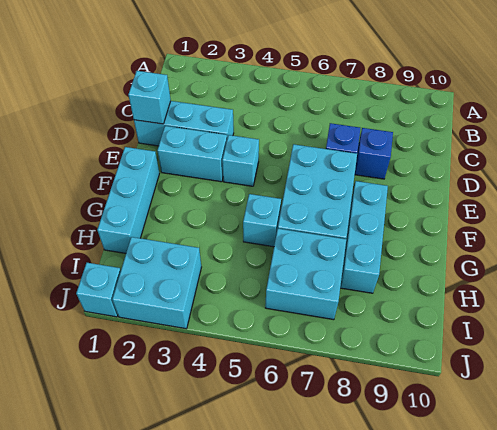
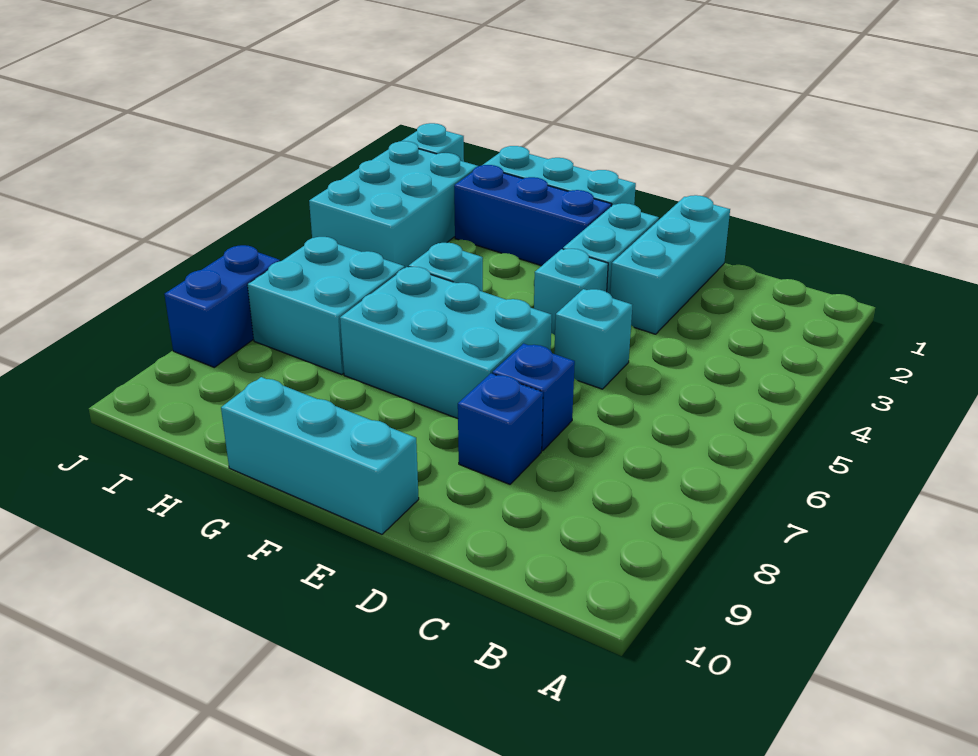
cyan 1x1 brick [128,71,171,124] -> cyan 1x1 brick moved to [554,289,632,389]
none -> blue 1x3 brick [454,165,612,266]
cyan 1x3 brick [340,181,388,293] -> cyan 1x3 brick moved to [221,377,419,534]
cyan 2x2 brick [112,237,201,329] -> cyan 2x3 brick [309,141,478,268]
none -> blue 1x2 brick [164,245,280,367]

